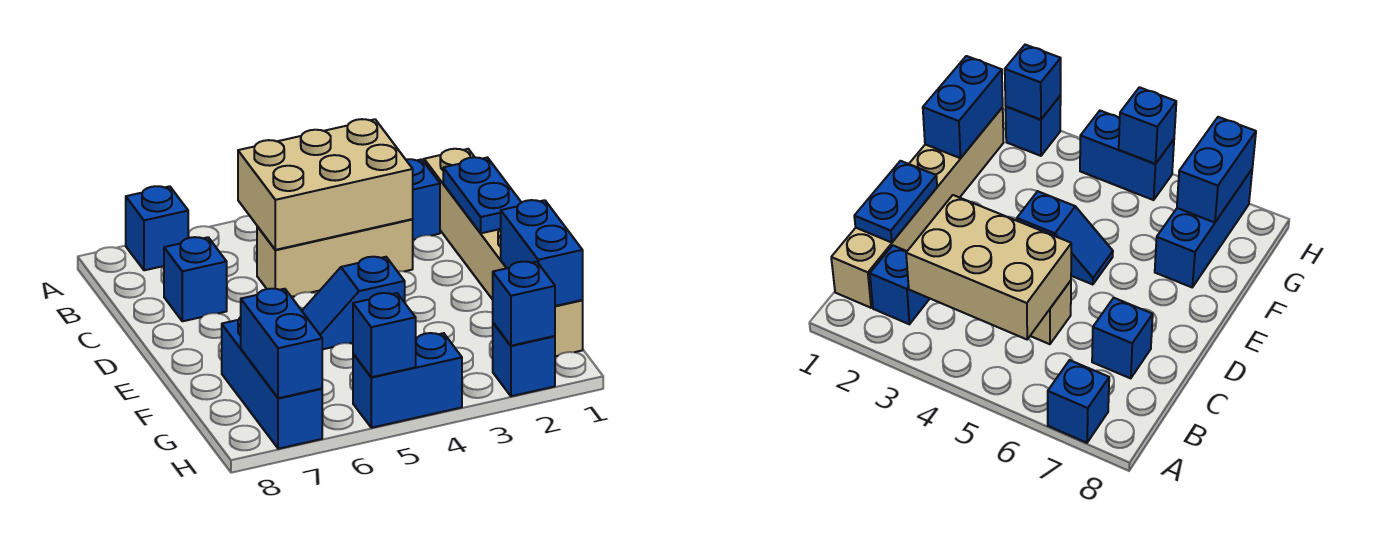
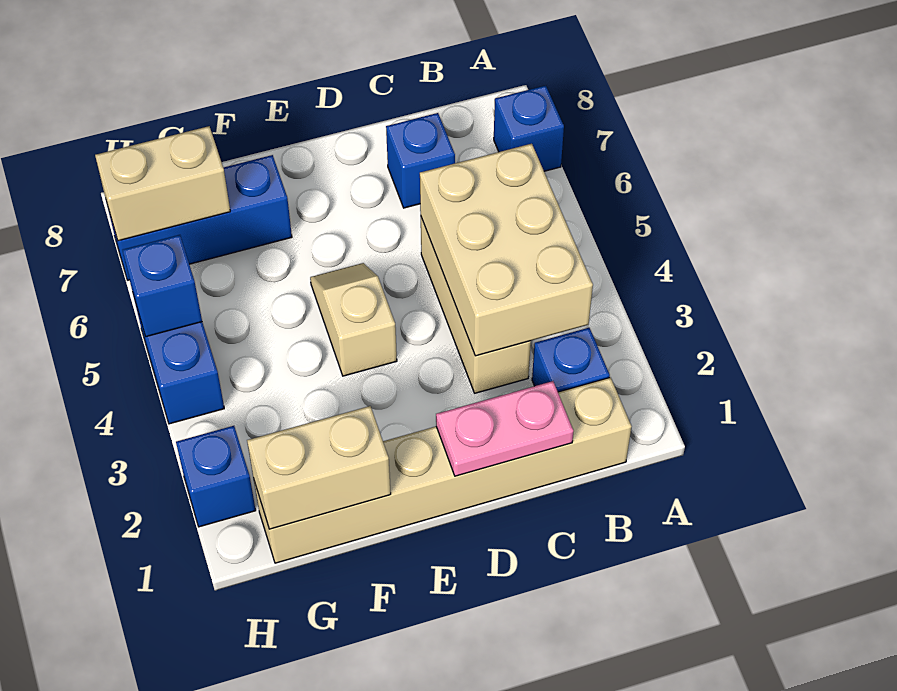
blue 1x2 plate [443,157,521,233] -> pink 1x2 plate [436,381,574,476]
blue 1x2 slope [302,257,405,349] -> tan 1x2 slope [310,263,397,376]
blue 1x2 brick [501,200,583,306] -> tan 1x2 brick [247,406,391,529]
blue 1x2 brick [241,289,322,398] -> tan 1x2 brick [95,126,230,241]
blue 1x1 brick [493,262,555,346] -> none

